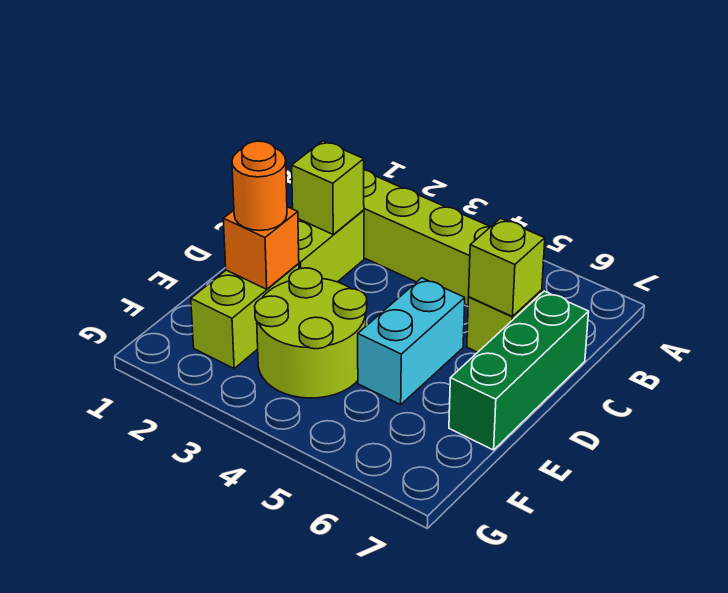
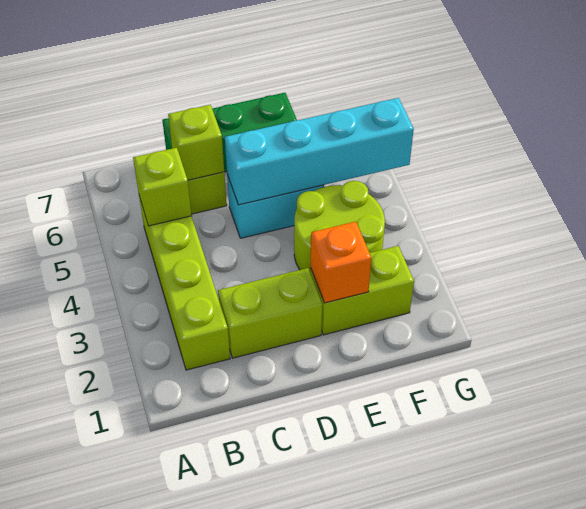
lime 1x1 brick [292,141,364,234] -> lime 1x1 brick moved to [133,148,191,226]
none -> cyan 1x4 brick [225,98,414,205]
orange 1x1 round brick [232,141,287,231] -> none

